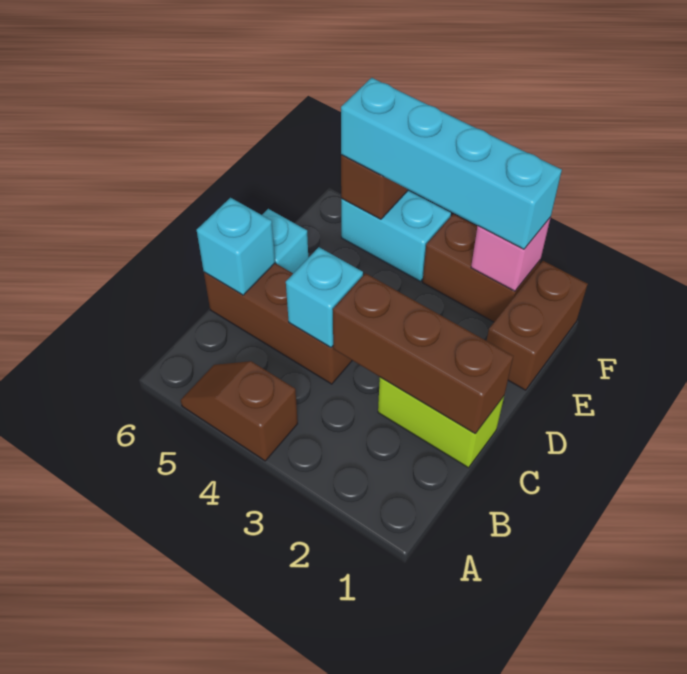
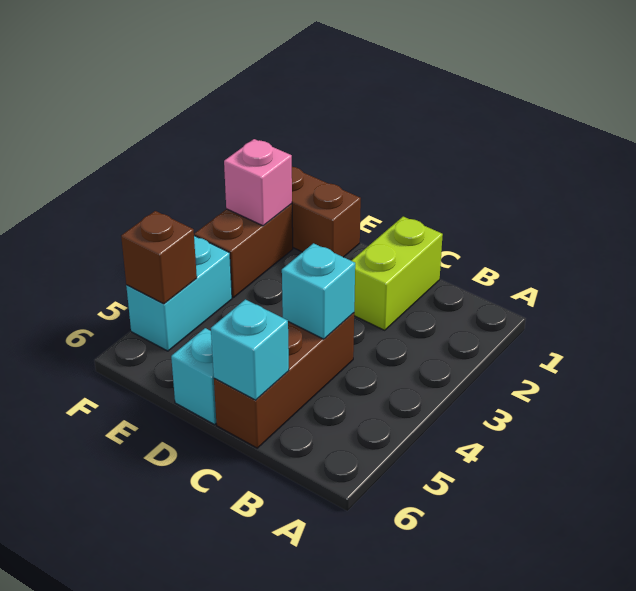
brown 1x2 slope [181,361,298,461] -> none
brown 1x3 brick [333,273,513,433] -> none
cyan 1x4 brick [341,78,562,249] -> none

